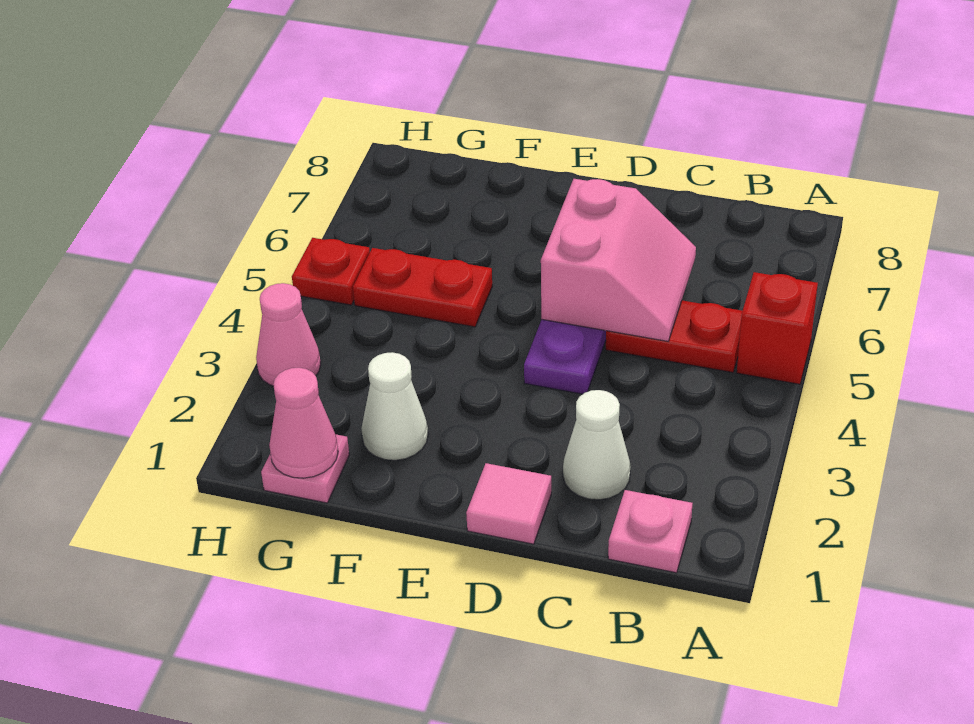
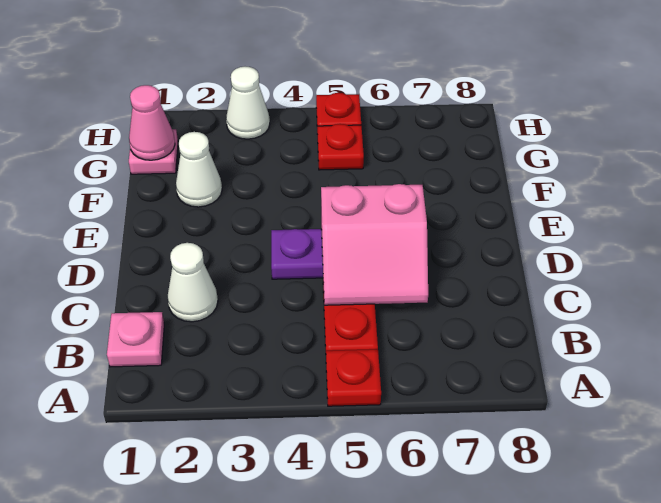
red 1x1 brick [737,272,818,384] -> red 1x1 plate [326,349,381,406]
pink 1x1 tile [466,463,551,544] -> none
red 1x2 plate [353,248,492,327] -> red 1x1 plate [317,124,364,170]
pink 1x1 cone [256,283,321,386] -> white 1x1 cone [226,67,270,139]

